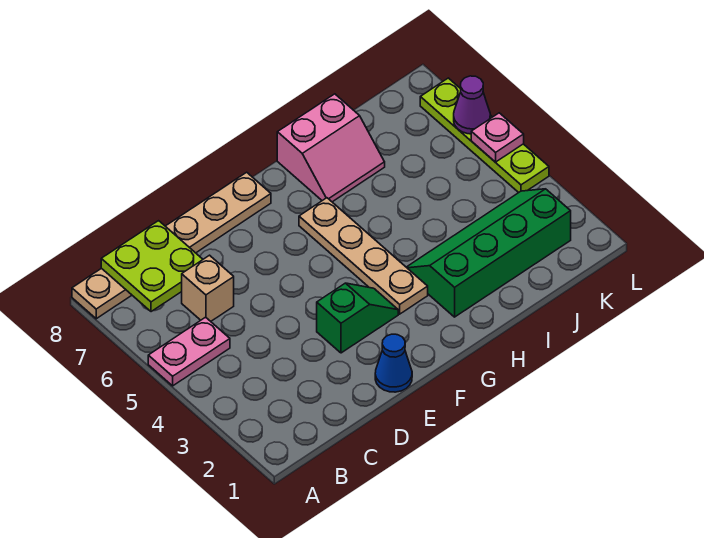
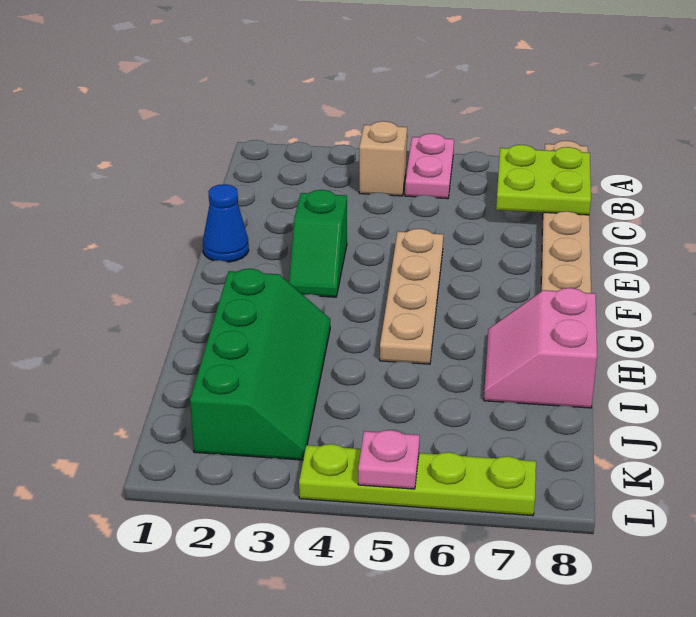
tan 1x1 brick [182,255,234,321] -> tan 1x1 brick moved to [359,121,407,196]
tan 1x4 plate [299,198,428,314] -> tan 1x4 plate turned to [380,229,443,364]
purple 1x1 cone [454,76,490,134] -> none

